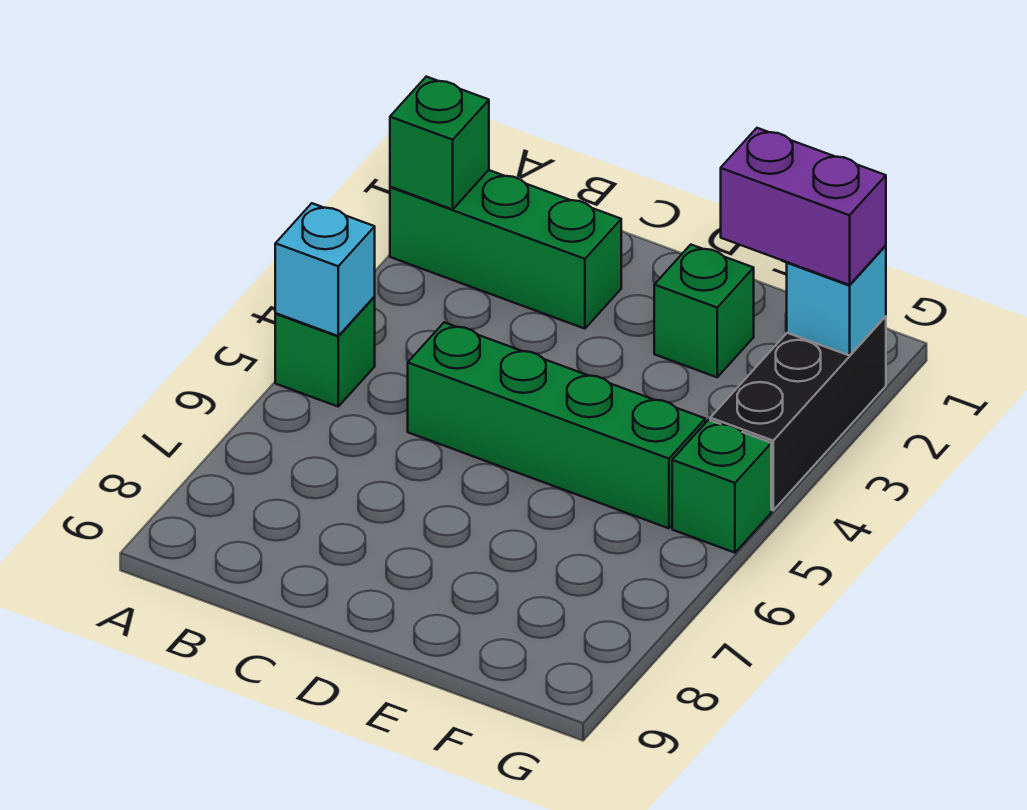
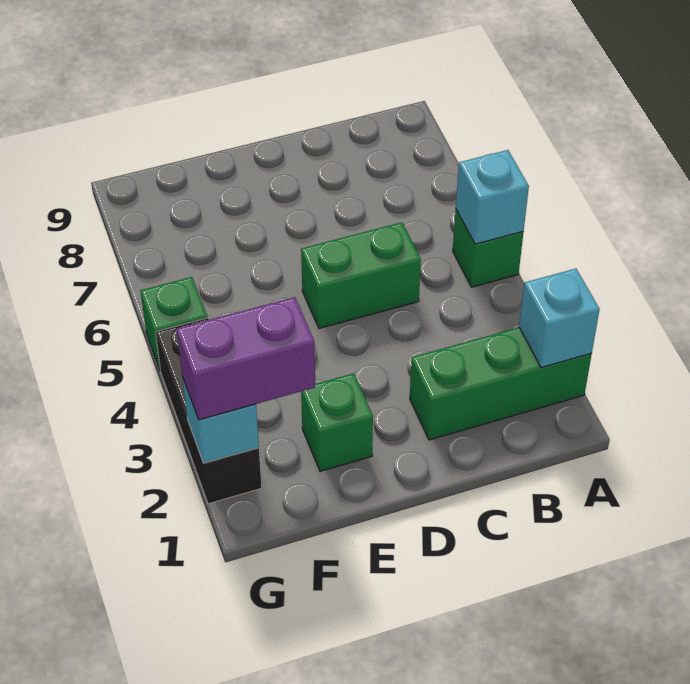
green 1x1 brick [390,77,489,209] -> cyan 1x1 brick [519,269,600,368]
green 1x4 brick [408,322,705,528] -> green 1x2 brick [301,222,421,328]

